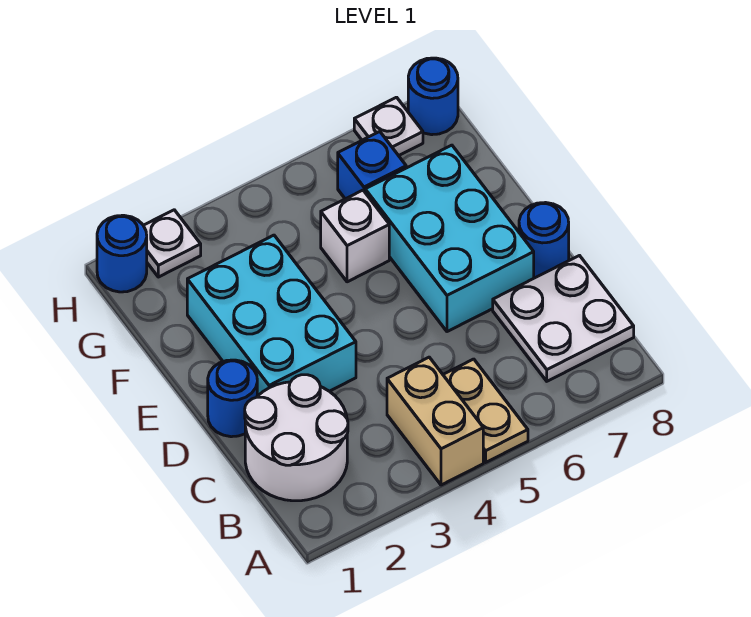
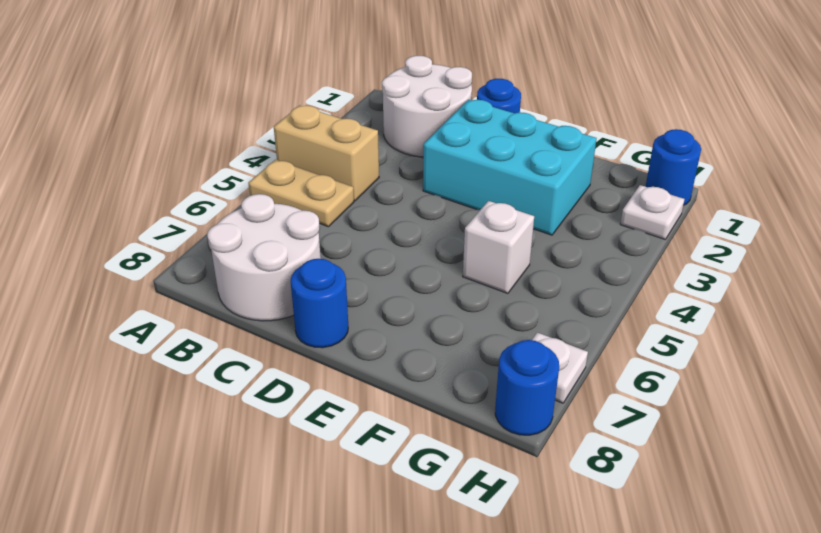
white 2x2 plate [493,256,634,381] -> white 2x2 round brick [207,194,321,321]
cyan 2x3 brick [365,145,534,332] -> none
blue 1x1 brick [338,132,406,199] -> none

